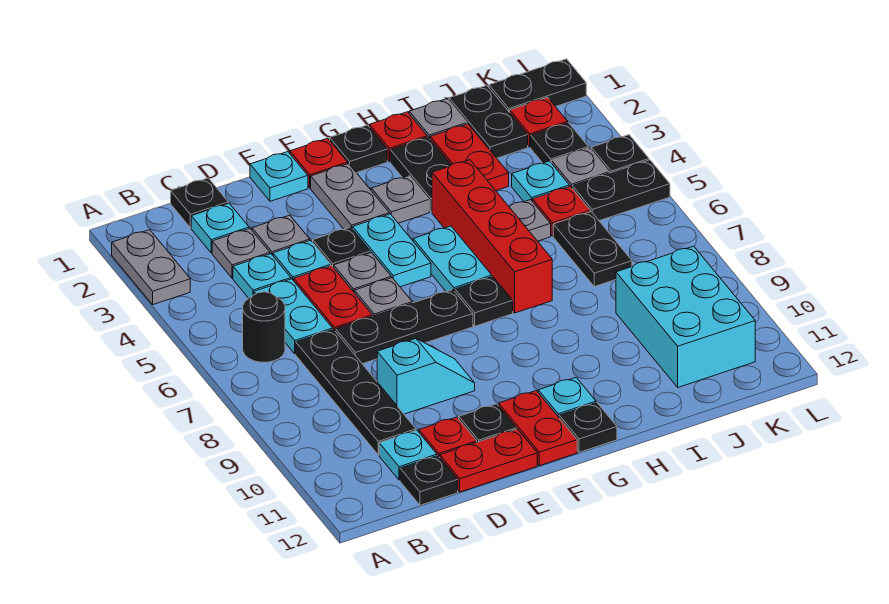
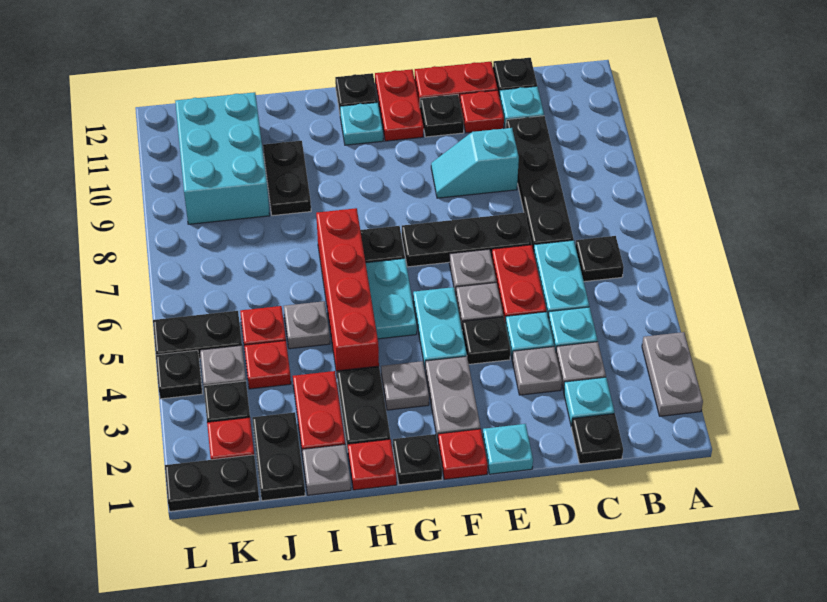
black 1x1 round brick [243,292,285,362] -> black 1x1 plate [575,236,624,282]
cyan 1x1 plate [512,161,569,202] -> red 1x1 plate [244,341,291,389]
black 1x2 plate [553,212,632,287] -> black 1x2 plate moved to [263,141,311,216]

